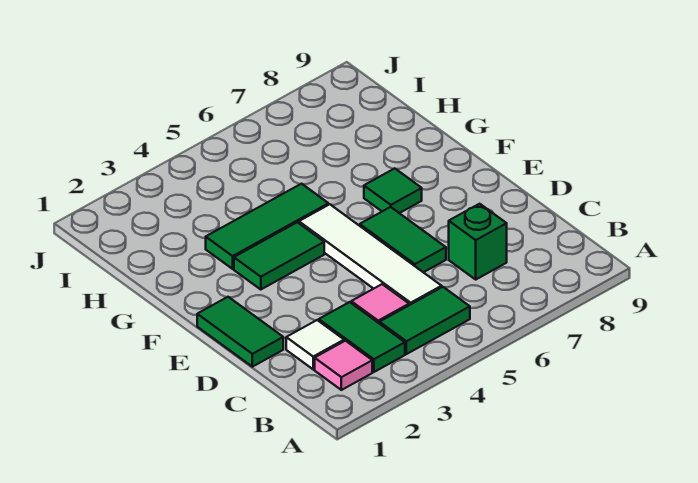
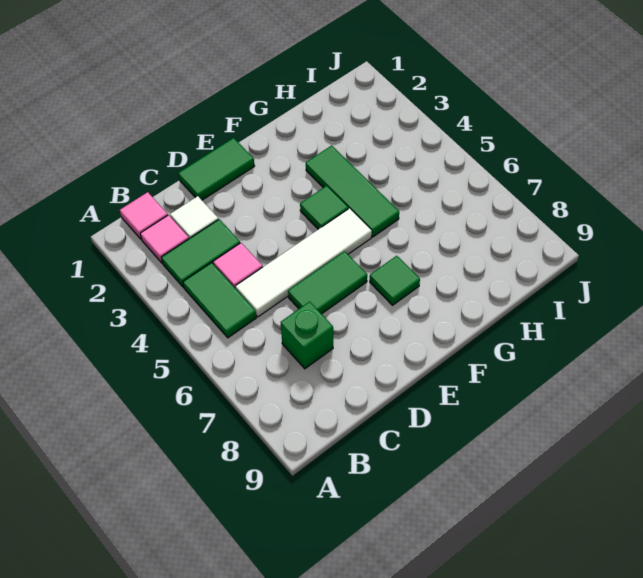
none -> pink 1x1 tile [120,192,168,240]
green 1x2 tile [234,222,324,290] -> green 1x1 tile [300,186,348,229]

